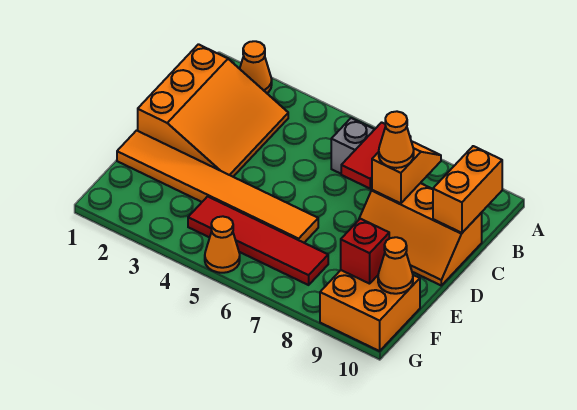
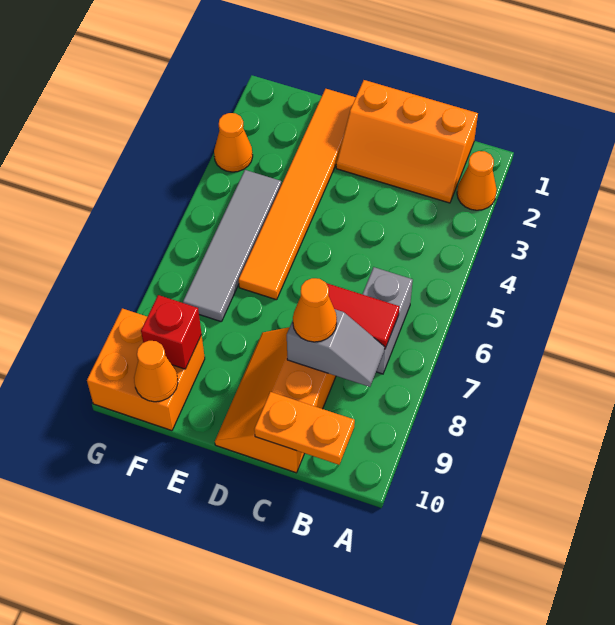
orange 3x3 slope [138,44,288,177] -> orange 2x3 slope [336,80,478,203]
orange 1x2 slope [372,141,441,203] -> grey 1x2 slope [287,309,385,387]
orange 1x2 brick [433,146,502,233] -> orange 1x2 plate [254,392,355,465]
red 1x4 tile [188,196,328,285] -> grey 1x4 tile [183,170,281,322]
orange 1x1 cone [205,216,240,273] -> orange 1x1 cone moved to [214,113,253,172]

